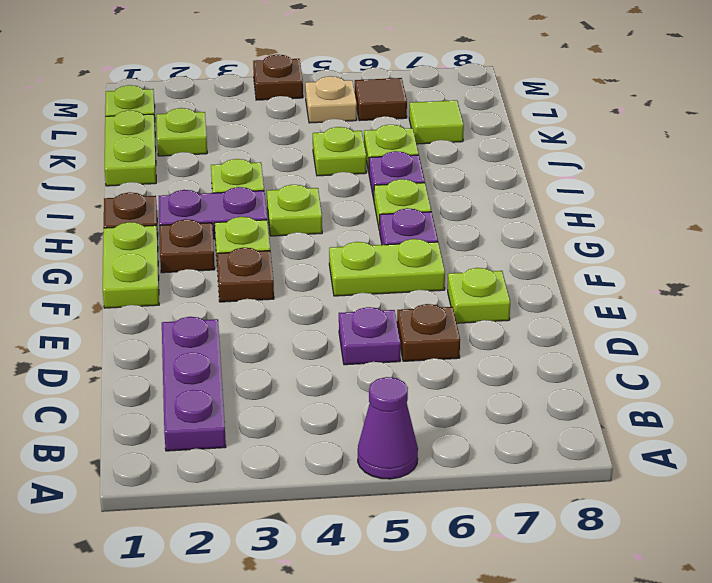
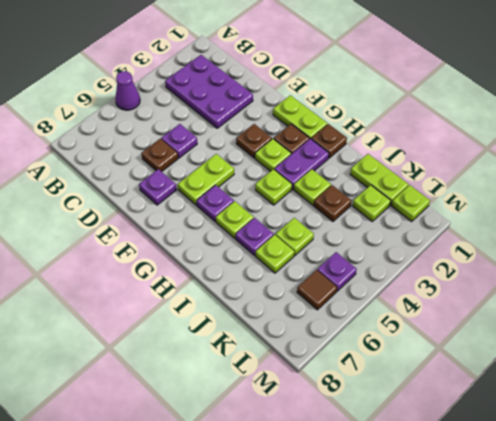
purple 1x3 plate [162,317,226,451] -> purple 2x3 plate [165,55,253,128]
lime 1x1 plate [448,268,510,323] -> purple 1x1 plate [139,169,176,205]
lime 1x1 tile [409,100,464,144] -> none
tan 1x1 plate [305,76,357,123] -> purple 1x1 plate [317,252,357,291]
brown 1x1 plate [253,55,303,100] -> brown 1x1 plate moved to [314,185,352,221]

